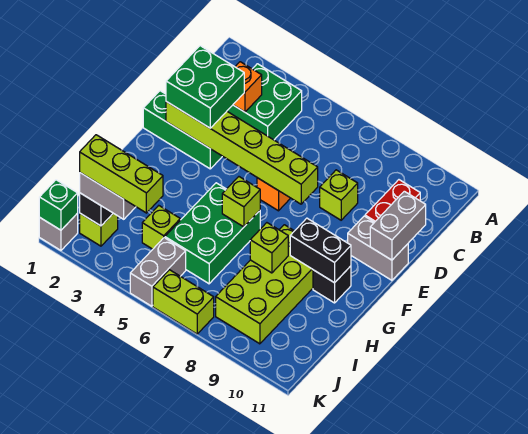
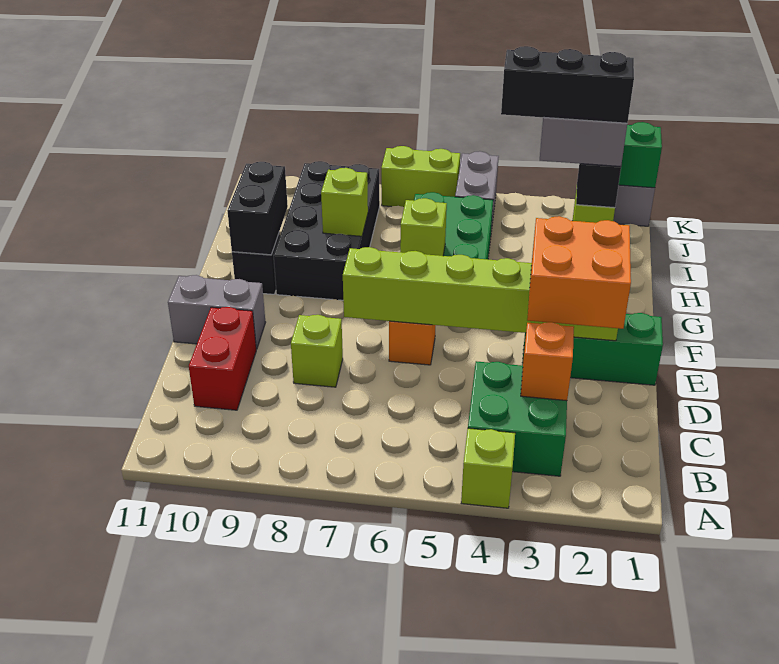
green 2x2 brick [166,46,244,128] -> orange 2x2 brick [527,216,631,329]
grey 1x2 brick [370,191,426,260] -> none
lime 2x4 brick [216,225,313,344] -> black 2x4 brick [274,161,380,300]
black 1x2 brick [290,218,351,283] -> black 1x2 brick turned to [227,162,288,255]
lime 1x1 brick [142,206,180,249] -> lime 1x1 brick moved to [461,428,515,508]
lime 1x3 brick [80,135,163,213] -> black 1x3 brick [501,46,634,123]

